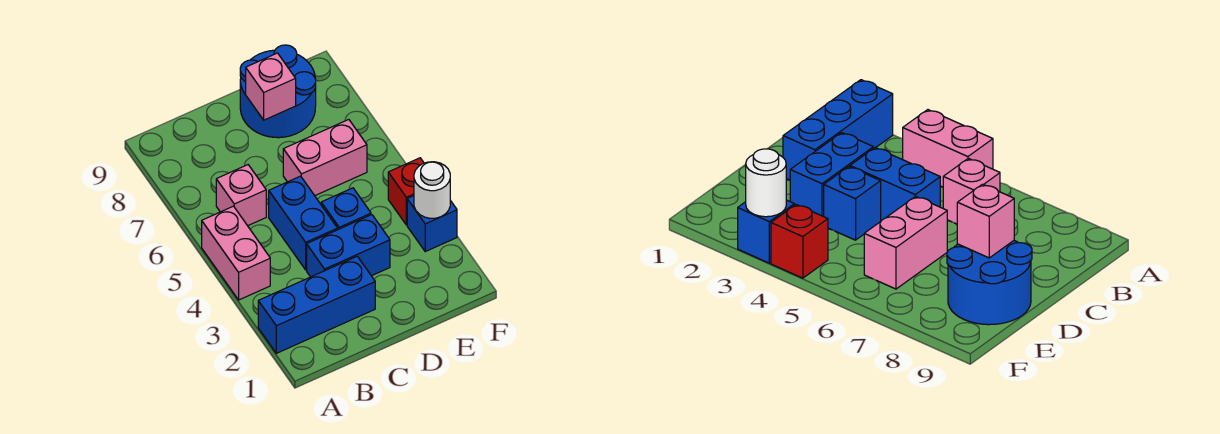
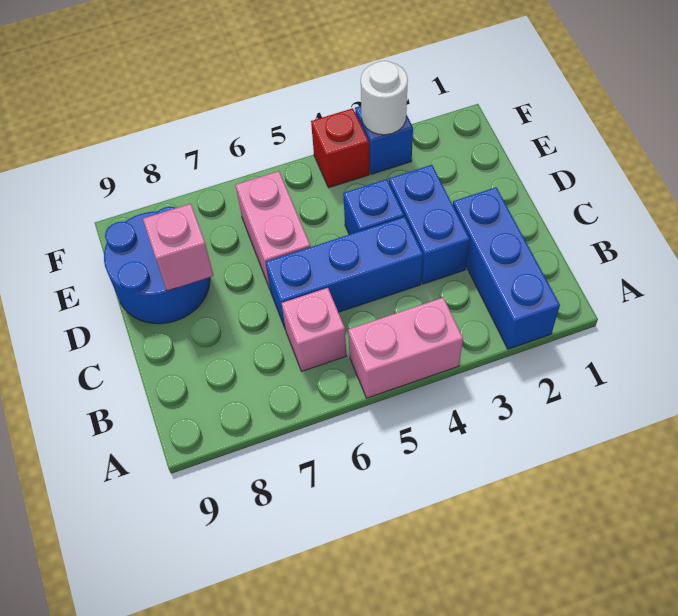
blue 1x2 brick [269,176,338,270] -> blue 1x3 brick [266,217,423,330]

